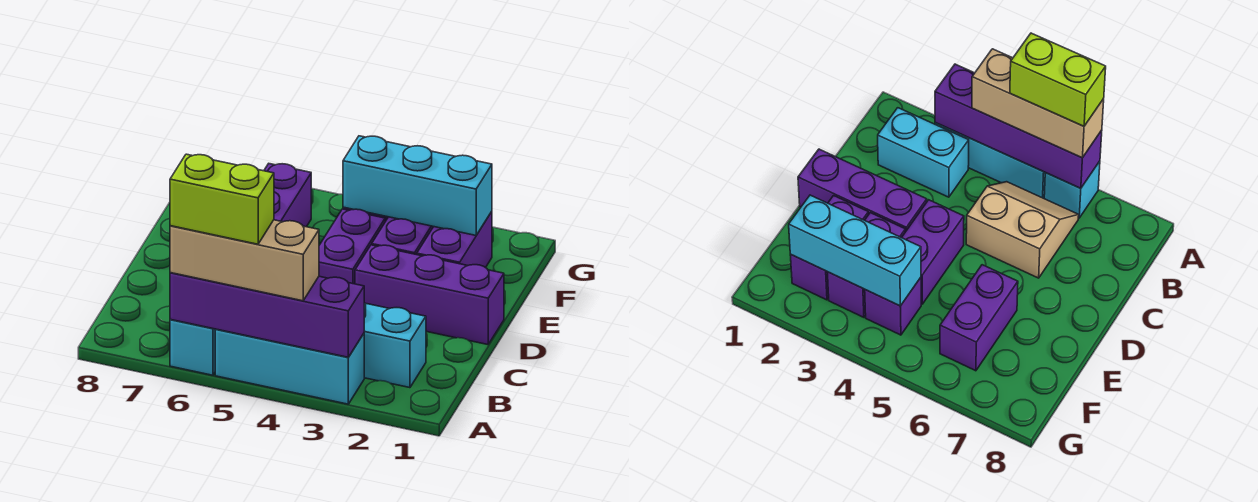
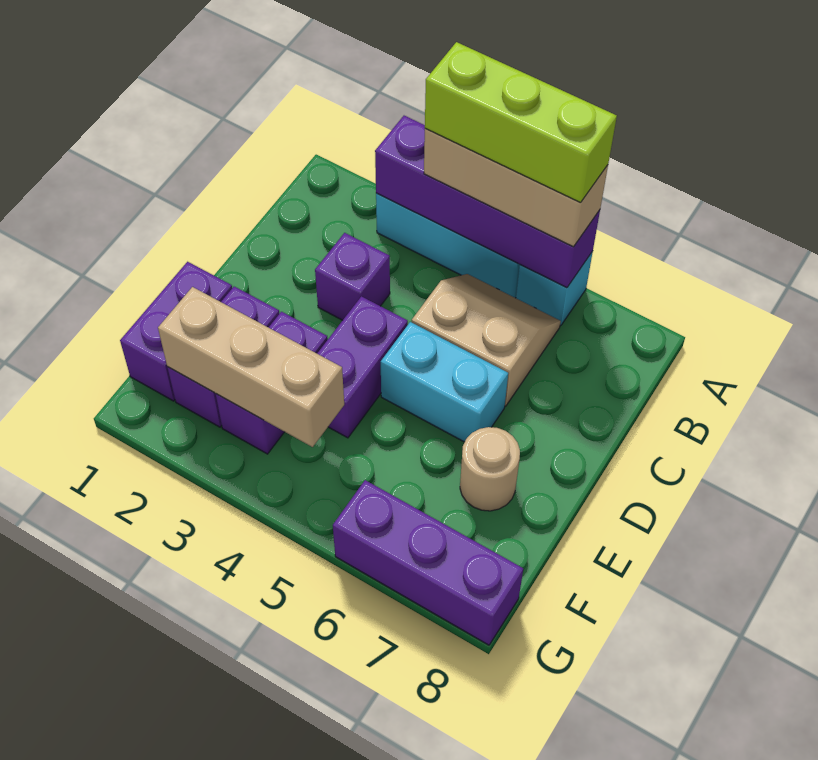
lime 1x2 brick [170,154,274,244] -> lime 1x3 brick [425,42,617,203]
cyan 1x2 brick [364,303,426,388] -> cyan 1x2 brick moved to [381,322,508,442]
purple 1x3 brick [355,245,504,345] -> purple 1x3 brick moved to [333,480,523,645]
purple 1x2 brick [264,164,311,227] -> purple 1x2 brick moved to [120,262,232,401]
none -> tan 1x1 round brick [460,427,520,511]
cyan 1x3 brick [343,136,492,235] -> tan 1x3 brick [158,287,344,447]
purple 1x1 brick [865,278,921,335] -> purple 1x1 brick moved to [315,233,390,320]

